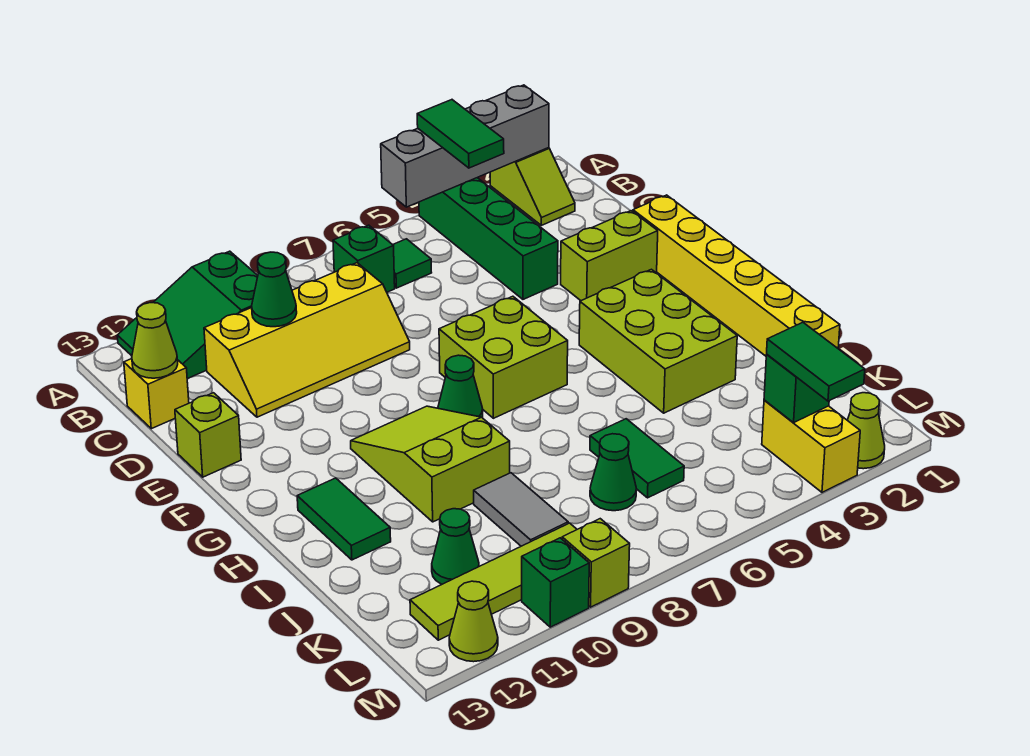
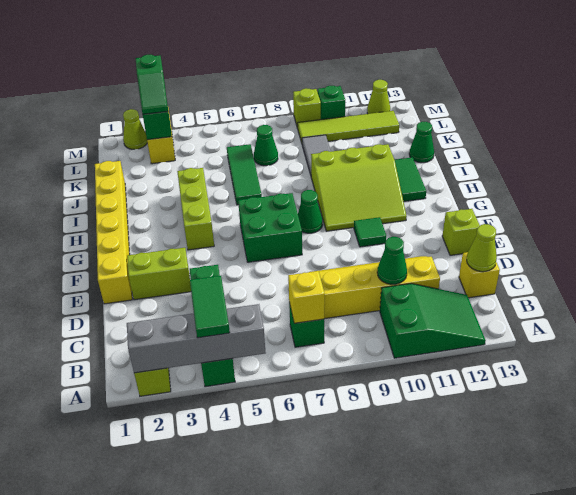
green 1x1 tile [393,239,432,288] -> green 1x1 tile moved to [354,217,386,247]
none -> yellow 1x1 brick [288,271,325,323]
lime 2x2 brick [439,296,568,418] -> green 2x2 brick [238,193,302,262]
lime 2x3 brick [579,269,737,413] -> lime 1x3 brick [177,168,214,250]
lime 2x3 slope [351,406,510,522] -> lime 3x3 slope [311,144,407,231]
green 1x2 tile [590,419,684,498] -> green 1x3 tile [227,144,262,205]
green 1x1 cone [432,509,479,584] -> green 1x1 cone moved to [409,122,434,163]
green 1x2 tile [767,322,865,401] -> green 1x2 slope [136,55,168,114]

